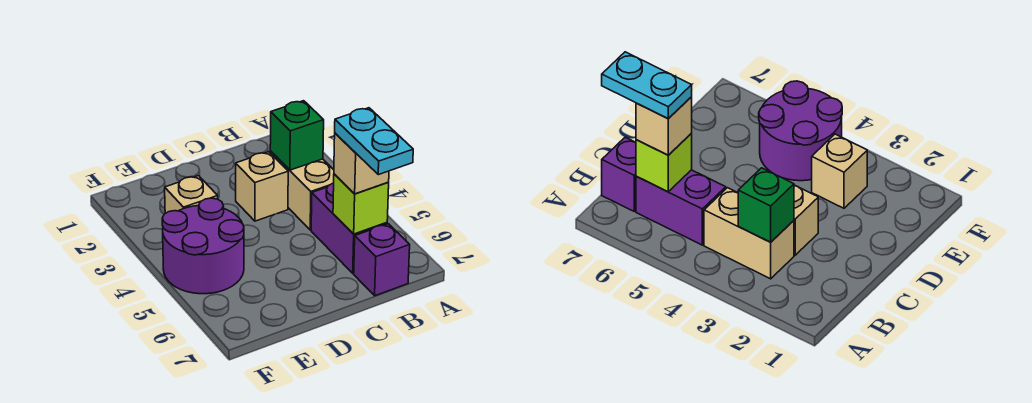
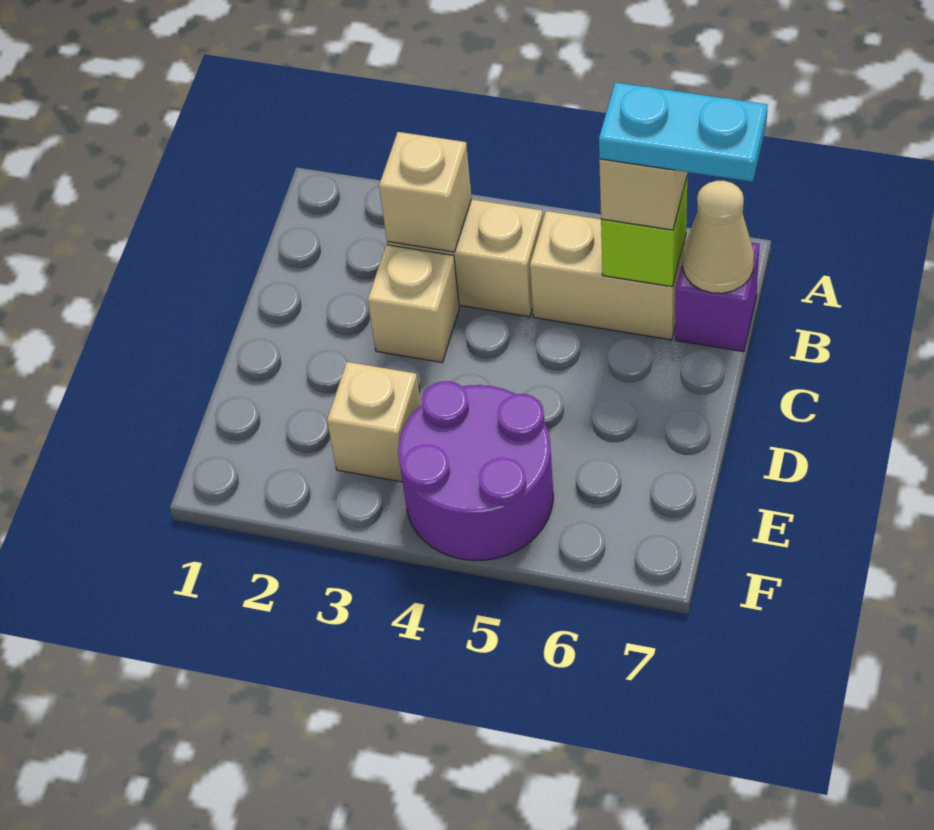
green 1x1 brick [270,101,324,170] -> tan 1x1 brick [379,132,472,252]
purple 1x2 brick [311,183,387,273] -> tan 1x2 brick [530,211,686,340]
none -> tan 1x1 cone [683,181,754,293]

